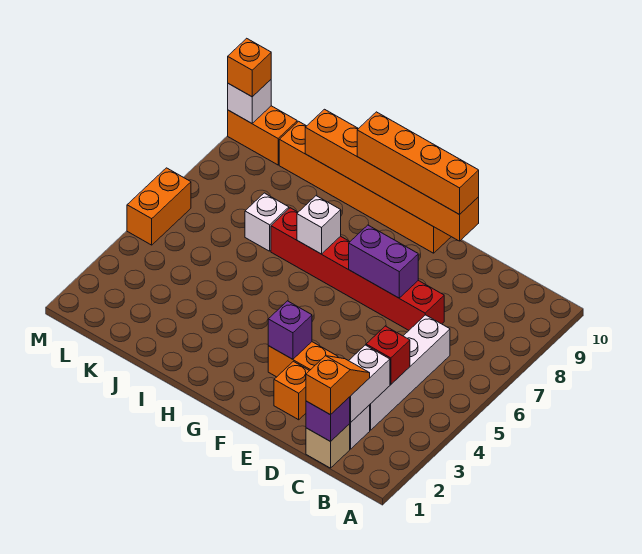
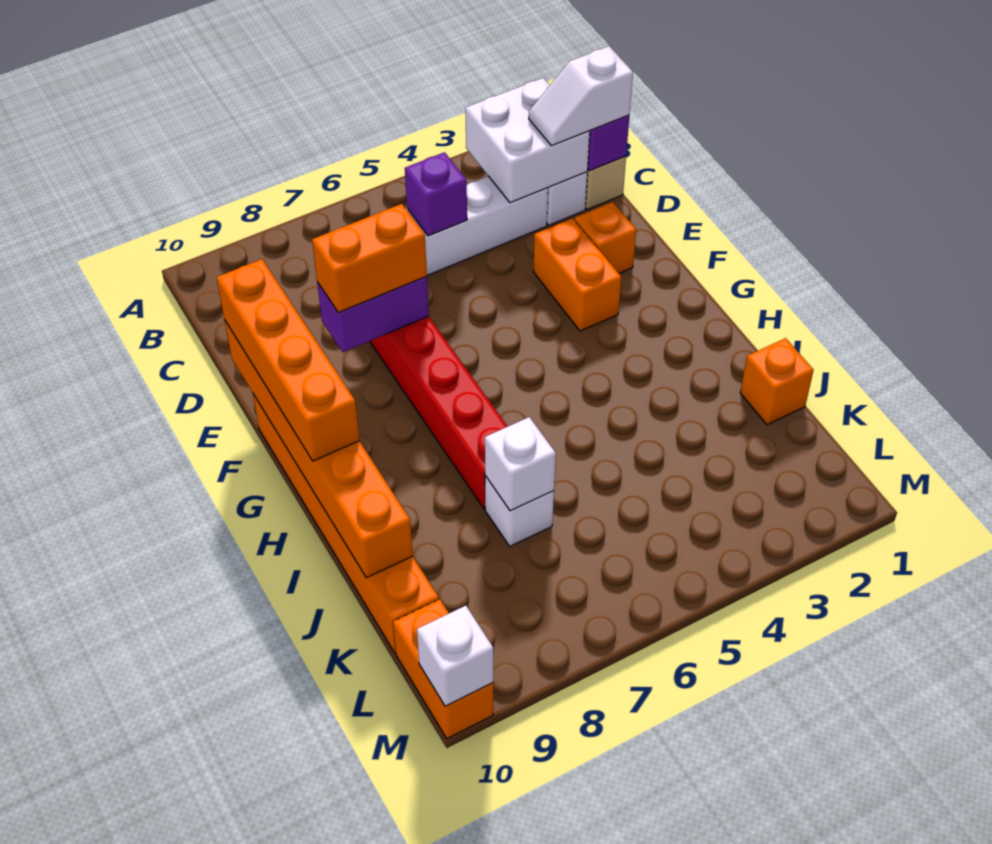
orange 1x2 slope [306,356,370,415] -> white 1x2 slope [529,46,633,146]
white 1x2 brick [349,345,390,422] -> white 2x2 brick [465,78,590,203]
red 1x1 brick [366,326,410,384] -> none
purple 1x2 brick [349,225,418,298] -> purple 1x2 brick turned to [317,277,429,352]
purple 1x1 brick [268,301,312,359] -> purple 1x1 brick moved to [405,152,467,236]
white 1x1 brick [297,196,341,254] -> white 1x1 brick moved to [485,417,556,511]
orange 1x2 brick [127,168,191,245] -> orange 1x2 brick moved to [312,204,427,312]
orange 1x1 brick [228,38,271,97] -> orange 1x1 brick moved to [740,338,814,425]

